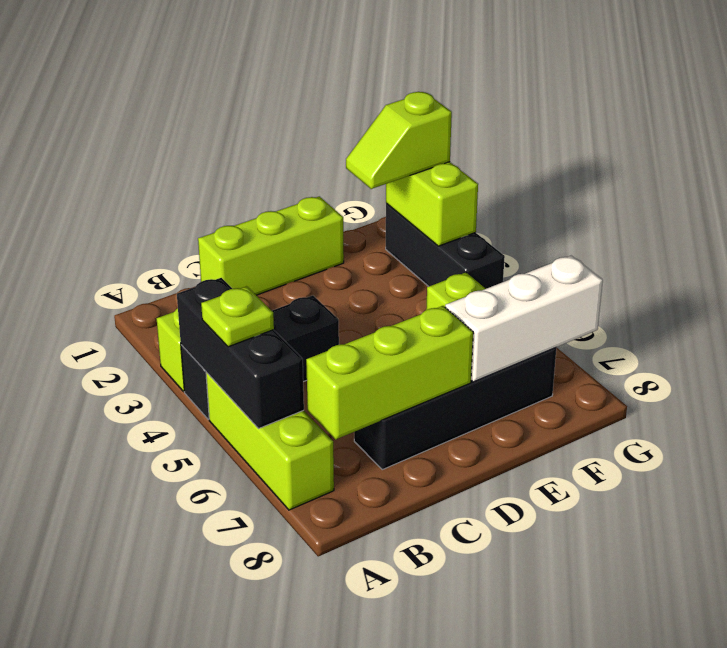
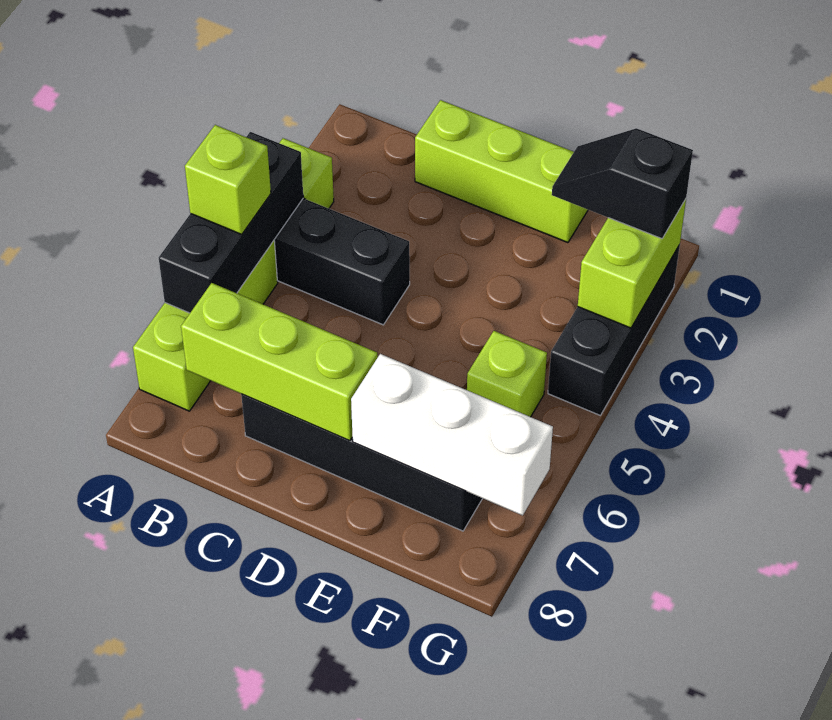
lime 1x1 plate [201,286,274,347] -> lime 1x1 brick [185,125,271,234]
lime 1x2 slope [346,92,452,189] -> black 1x2 slope [552,128,693,239]

